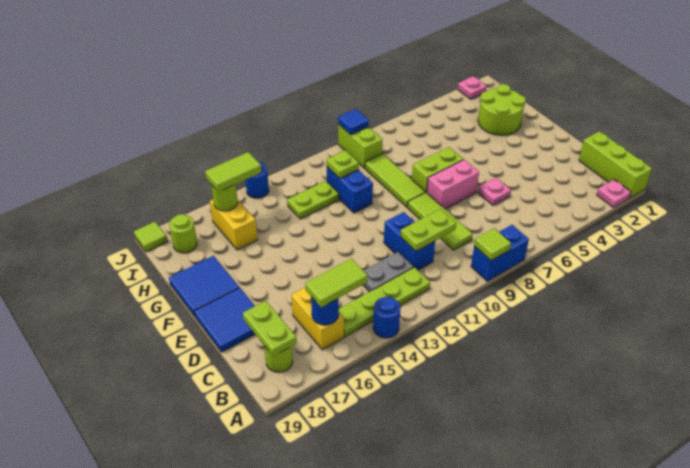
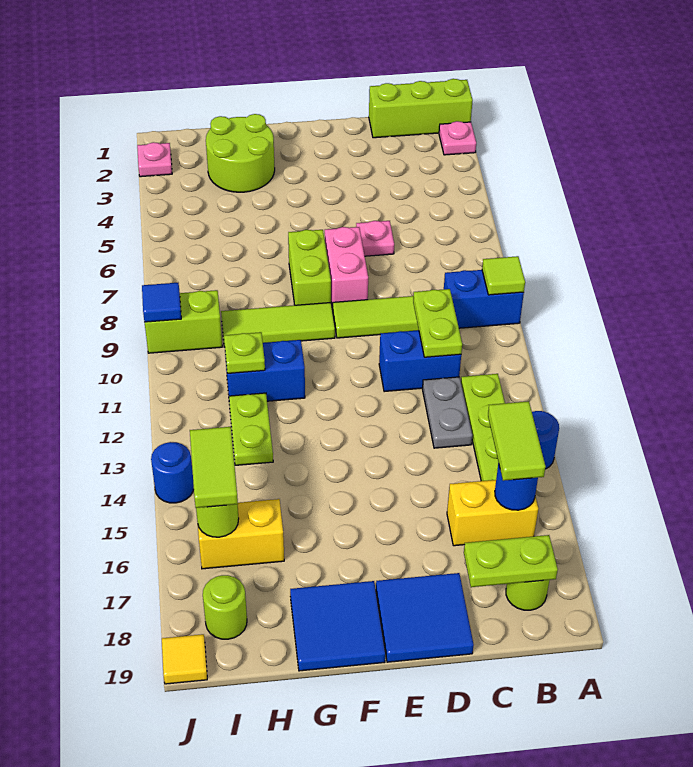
blue 1x2 brick [471,225,529,281] -> blue 1x2 brick turned to [444,270,524,328]
lime 1x1 tile [134,222,167,252] -> yellow 1x1 tile [162,634,207,684]

